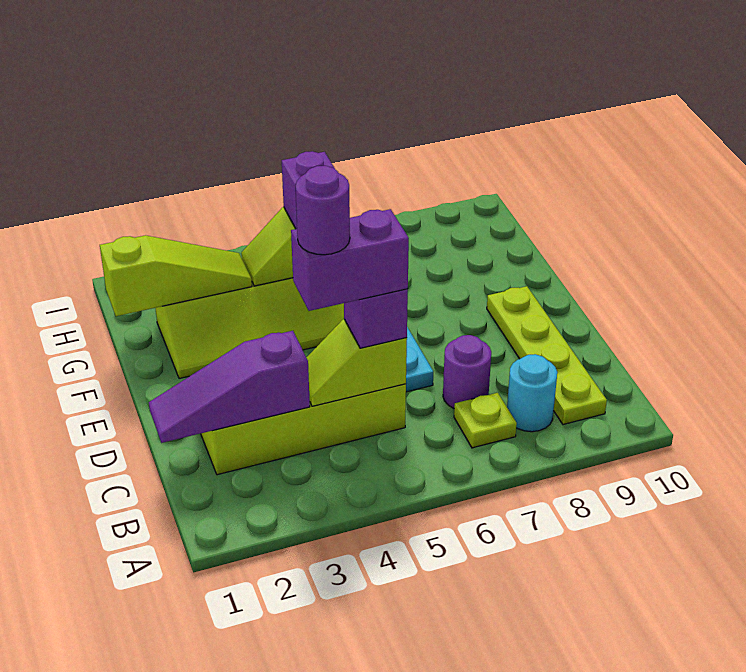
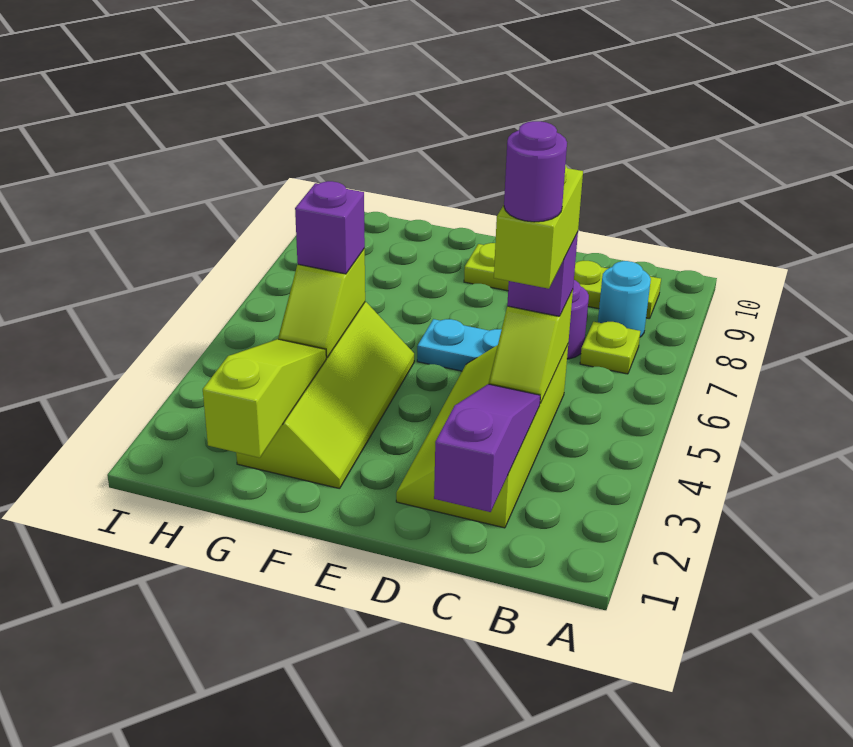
purple 1x3 slope [149,331,310,443] -> purple 1x3 slope turned to [434,384,540,512]
purple 1x2 brick [291,209,409,311] -> lime 1x2 brick [494,165,583,289]

